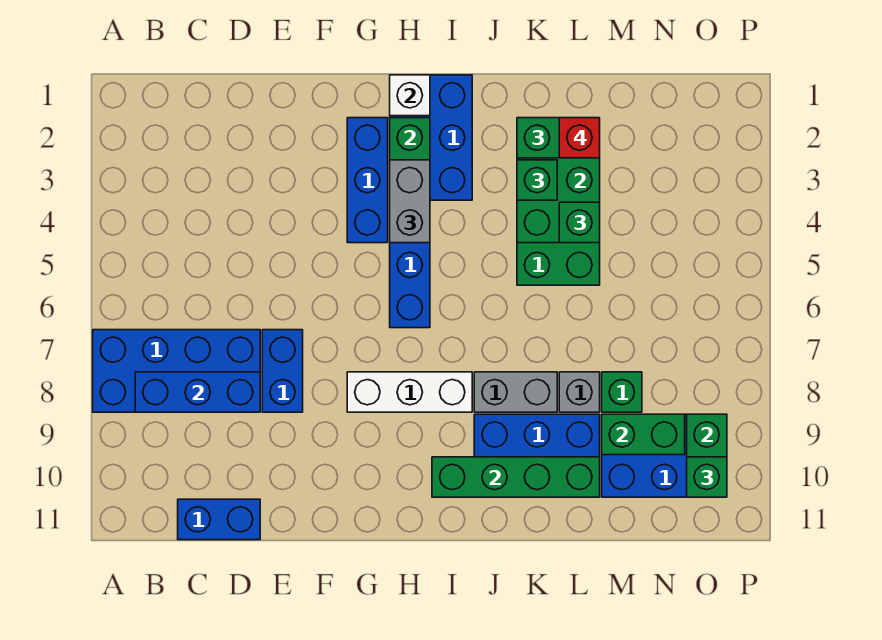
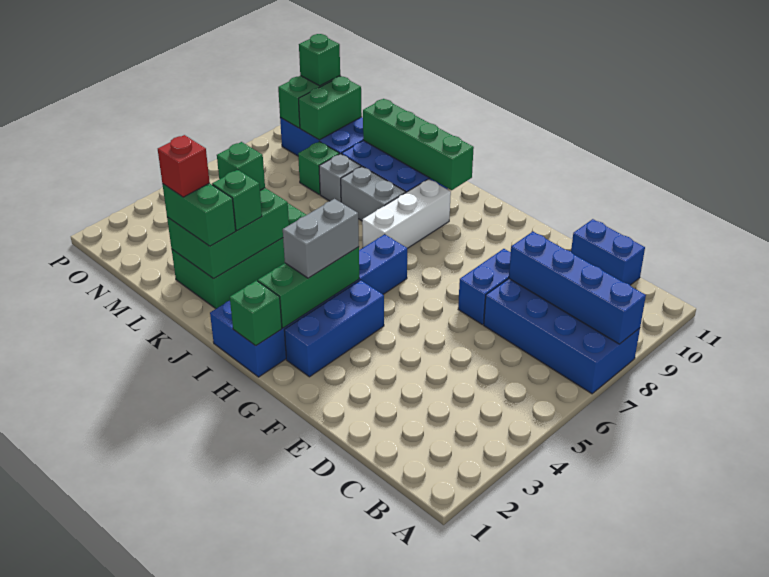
blue 1x3 brick [135,372,260,412] -> blue 1x4 brick [509,232,646,344]
white 1x3 brick [347,372,472,412] -> white 1x3 brick turned to [362,179,451,248]
white 1x1 brick [390,75,430,116] -> green 1x1 brick [230,281,282,346]
green 1x2 brick [602,414,685,455] -> green 1x2 brick turned to [299,76,362,140]

